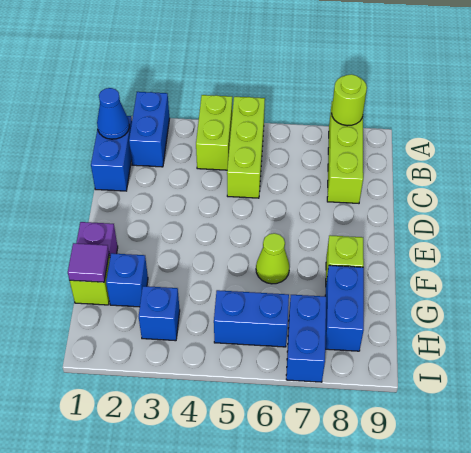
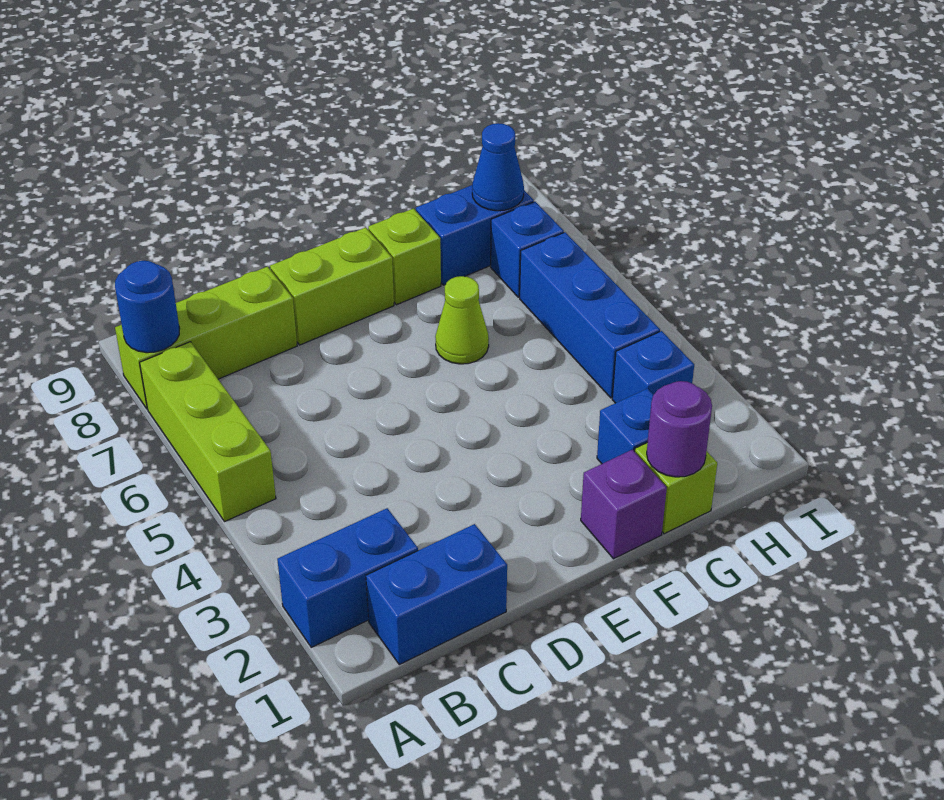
lime 1x2 brick [196,95,232,170] -> lime 1x2 brick moved to [270,227,394,345]
lime 1x3 brick [227,97,265,198] -> lime 1x3 brick turned to [140,342,276,522]
lime 1x1 round brick [332,74,367,126] -> blue 1x1 round brick [115,261,180,353]
blue 1x1 cone [97,88,129,139] -> blue 1x1 cone moved to [472,123,524,211]
purple 1x1 tile [68,243,109,282] -> purple 1x1 round brick [647,381,712,477]
blue 1x2 brick [214,290,289,347] -> blue 1x3 brick [520,232,660,398]
blue 1x2 brick [286,295,326,382] -> blue 1x1 brick [491,202,564,297]

